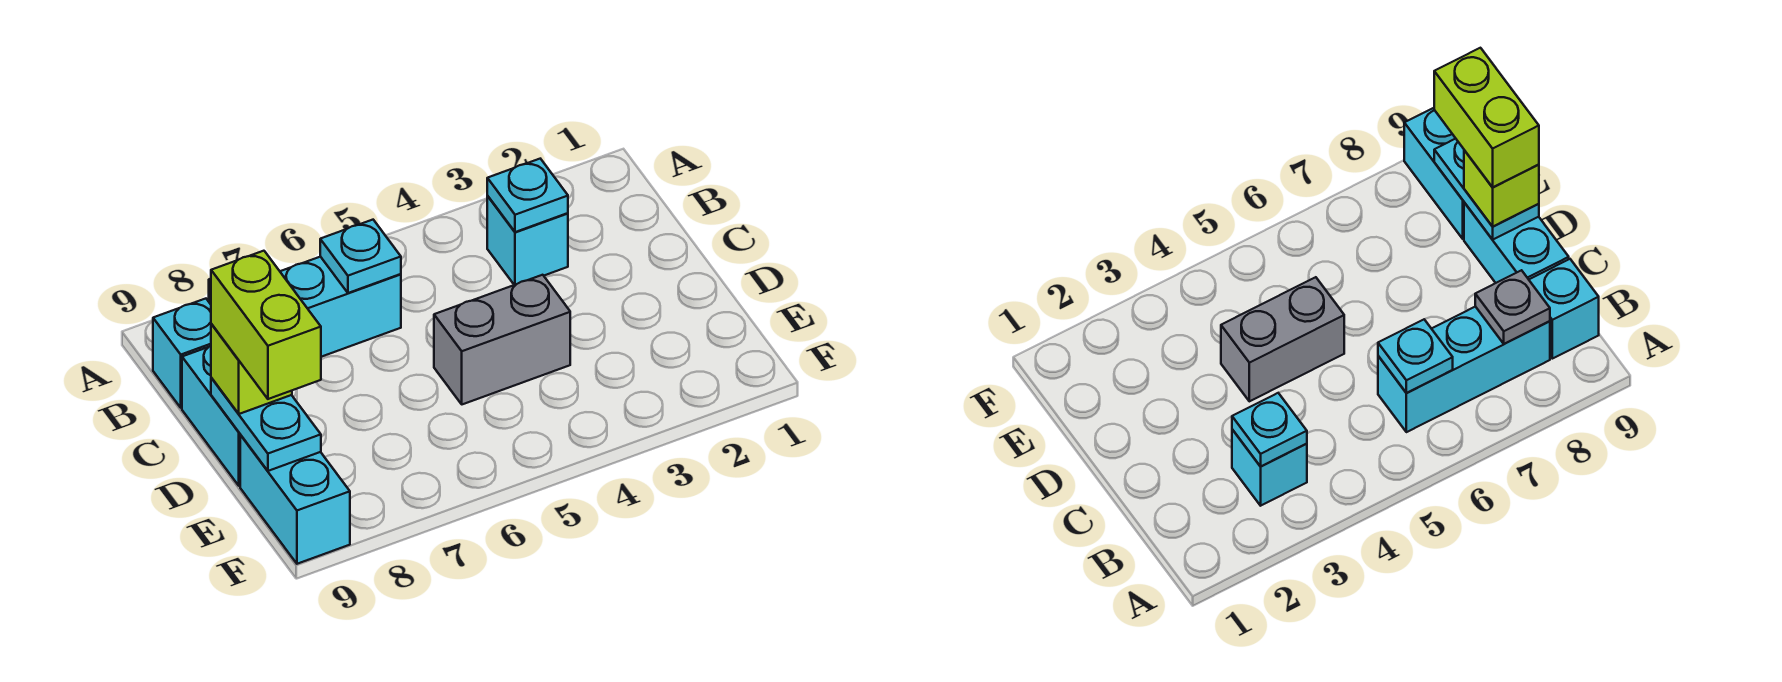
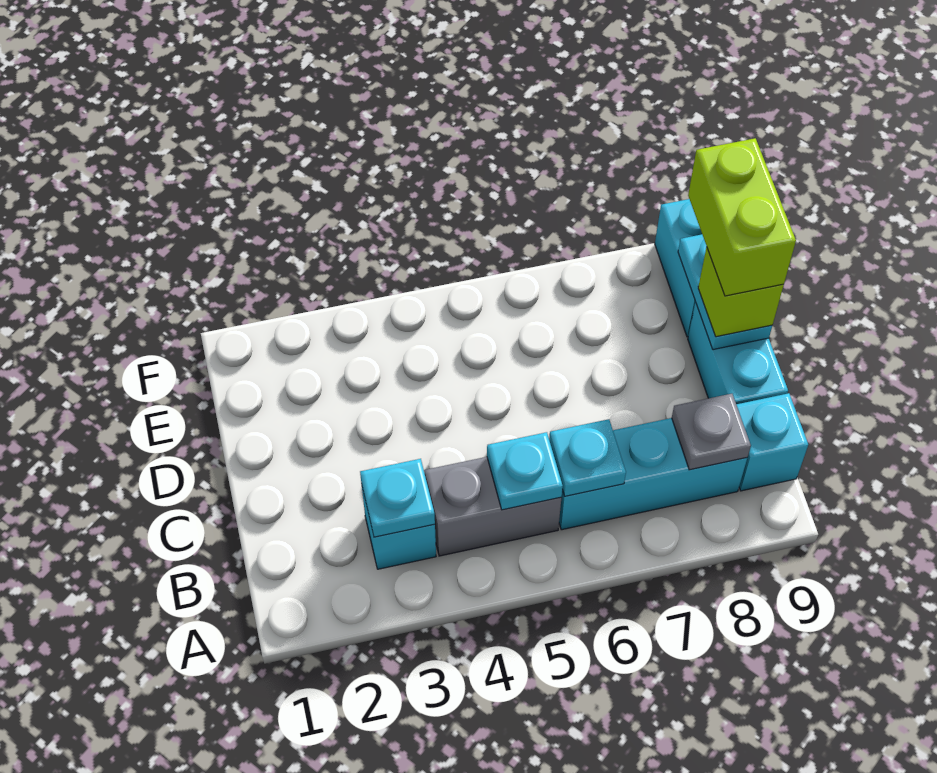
none -> cyan 1x1 plate [487,432,563,510]
grey 1x2 brick [434,275,570,404] -> grey 1x2 brick moved to [424,457,561,556]

